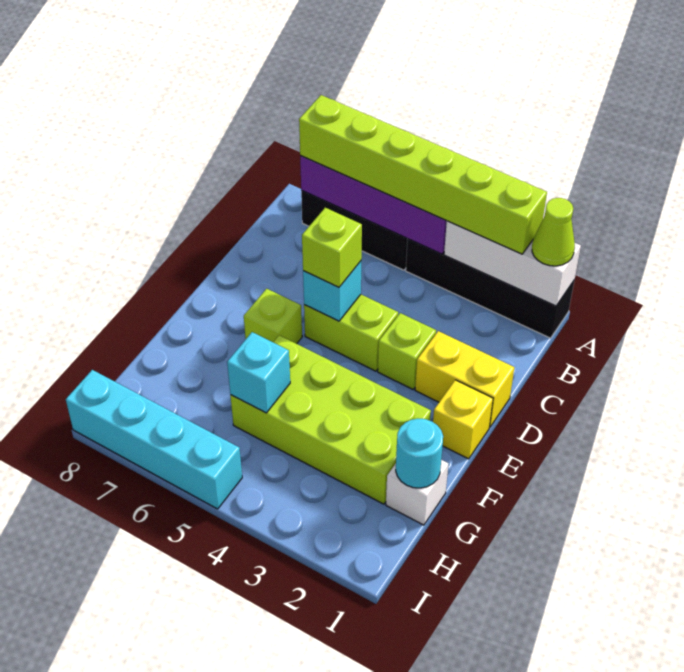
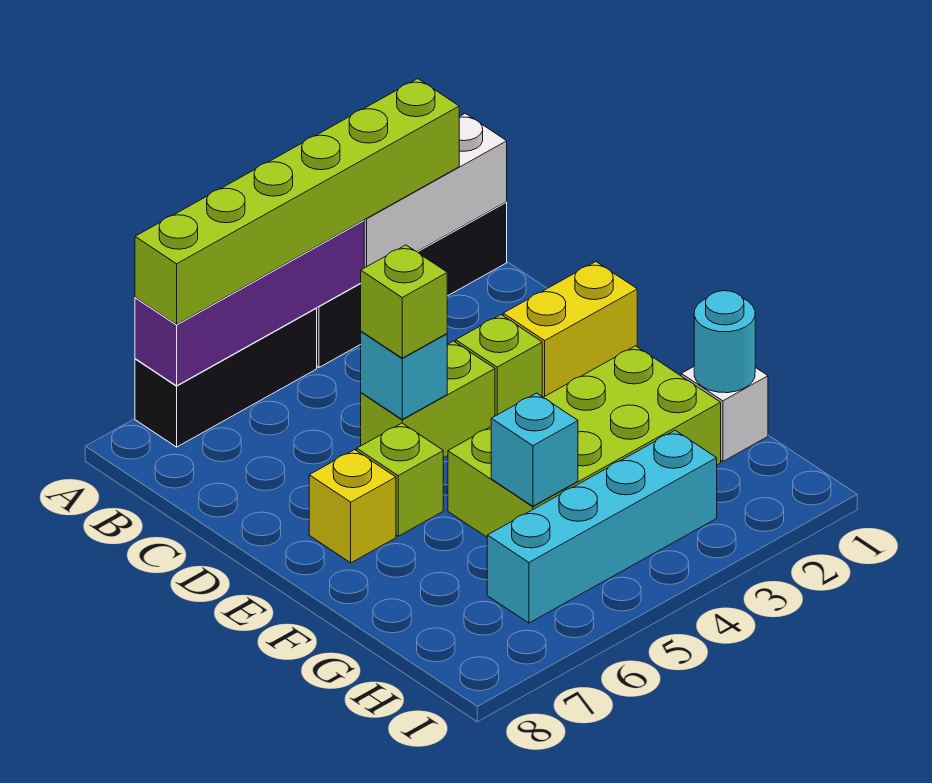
lime 1x1 cone [532,198,575,266] -> none
yellow 1x1 brick [433,380,493,459] -> yellow 1x1 brick moved to [309,450,396,563]
cyan 1x4 brick [66,370,242,509] -> cyan 1x4 brick moved to [487,430,717,623]

